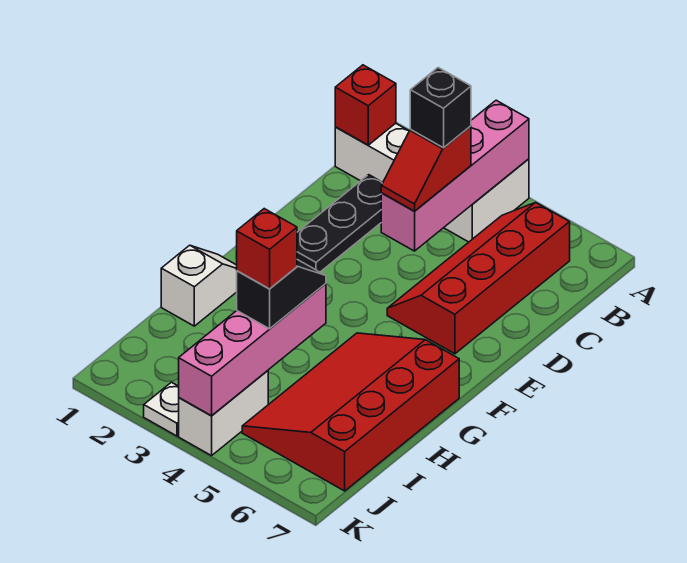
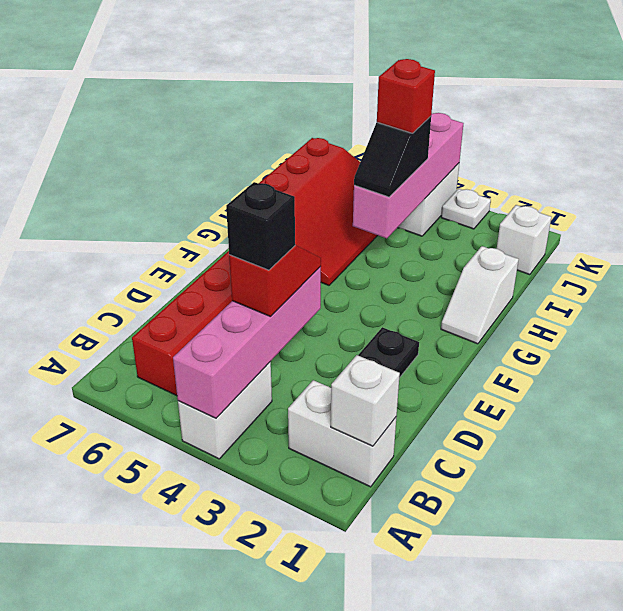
red 1x1 brick [335,65,396,145] -> white 1x1 brick [331,355,400,446]
none -> white 1x1 brick [497,205,551,275]

